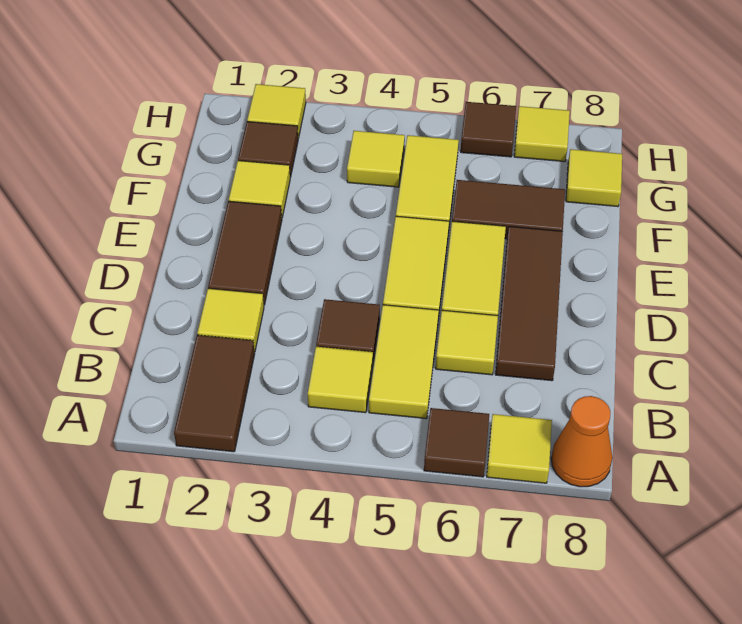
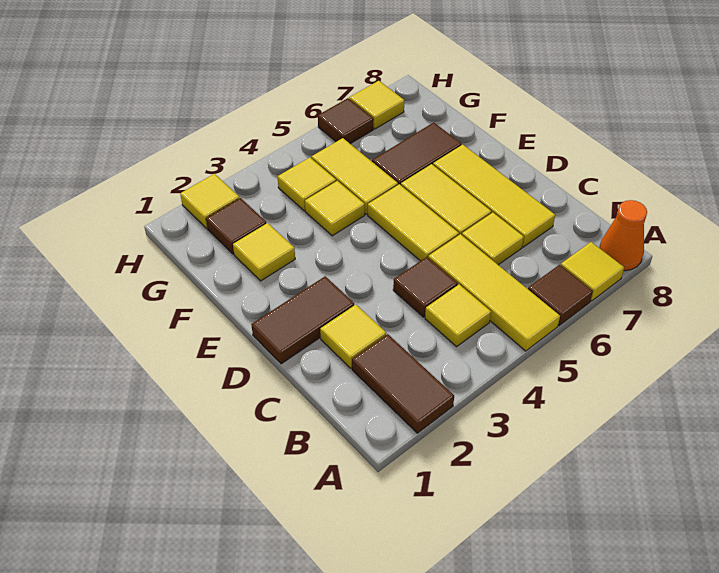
yellow 1x2 tile [369,305,439,419] -> yellow 1x3 tile [428,234,560,351]
brown 1x3 tile [496,227,563,381] -> yellow 1x3 tile [433,145,555,247]
brown 1x2 tile [208,201,282,305] -> brown 1x2 tile turned to [251,276,354,364]
yellow 1x1 tile [566,149,622,207] -> yellow 1x1 tile moved to [305,181,365,236]

